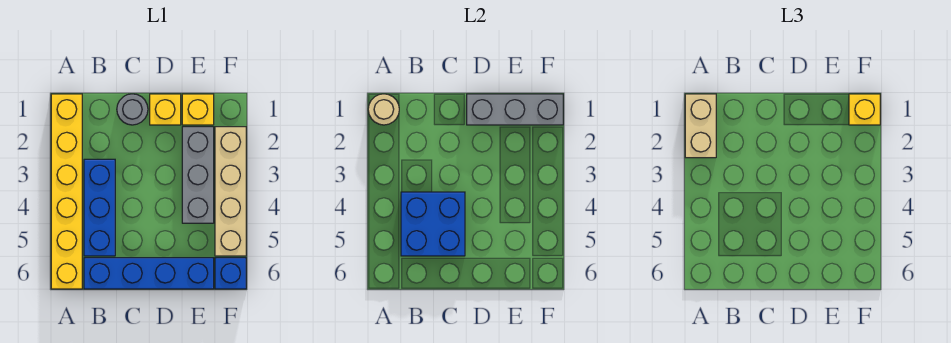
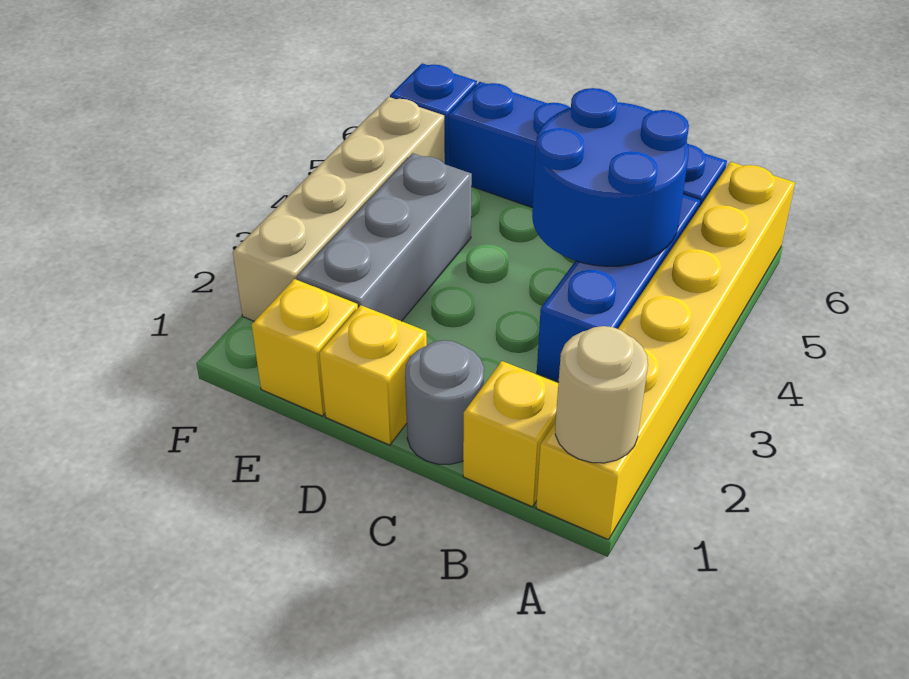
tan 1x2 brick [685,94,716,158] -> none
blue 2x2 brick [401,192,465,256] -> blue 2x2 round brick [532,88,689,266]
grey 1x3 brick [467,94,563,125] -> none
yellow 1x1 brick [849,94,880,125] -> yellow 1x1 brick moved to [463,361,558,507]

